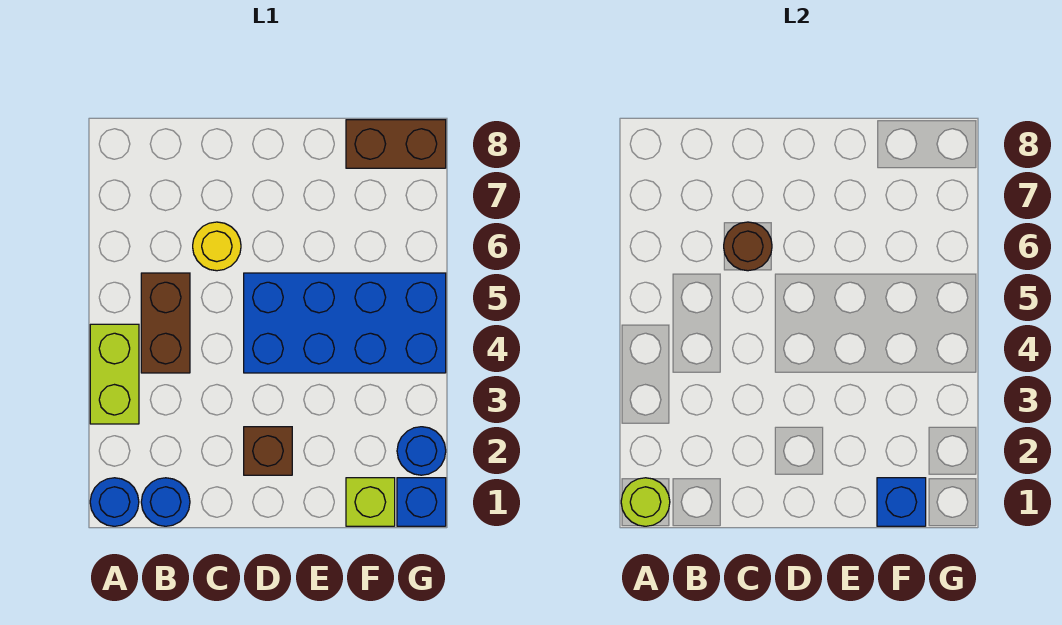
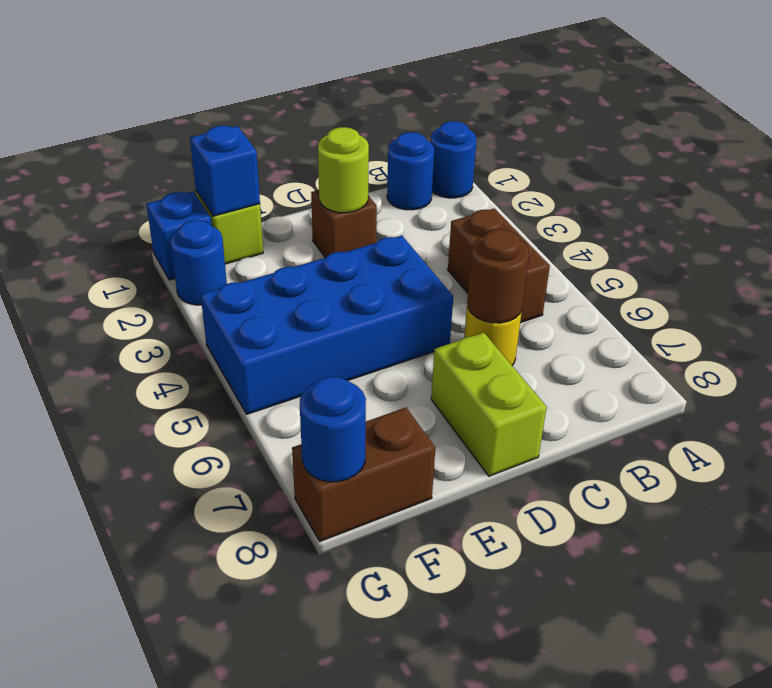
lime 1x1 round brick [621,478,670,526] -> lime 1x1 round brick moved to [318,127,369,213]
lime 1x2 brick [90,324,139,424] -> lime 1x2 brick moved to [431,332,547,476]
none -> blue 1x1 round brick [300,377,366,482]

